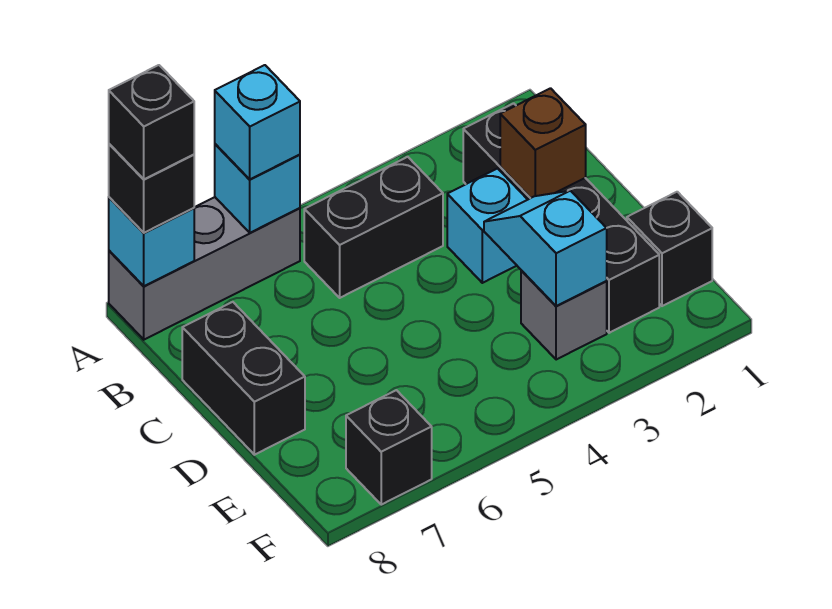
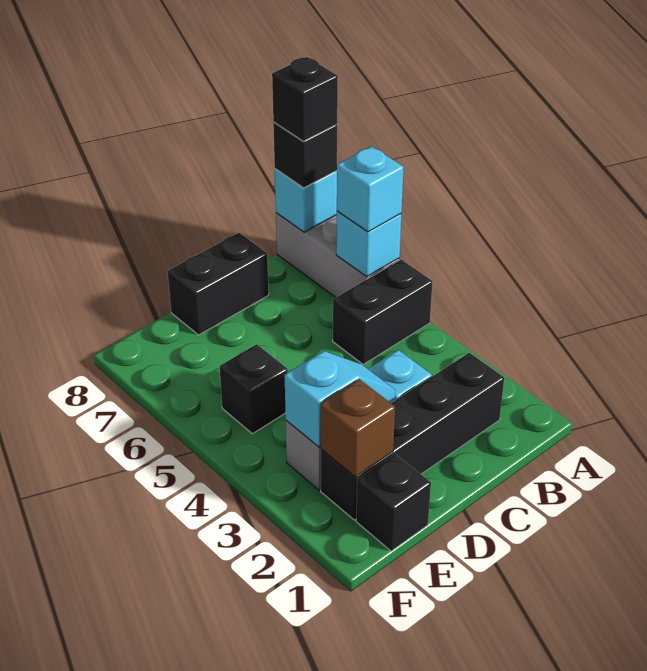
black 1x2 brick [304,157,443,298] -> black 1x2 brick turned to [333,260,433,364]
brown 1x1 brick [500,88,586,198] -> brown 1x1 brick moved to [321,379,395,477]
black 1x1 brick [346,390,432,505] -> black 1x1 brick moved to [220,344,288,434]

